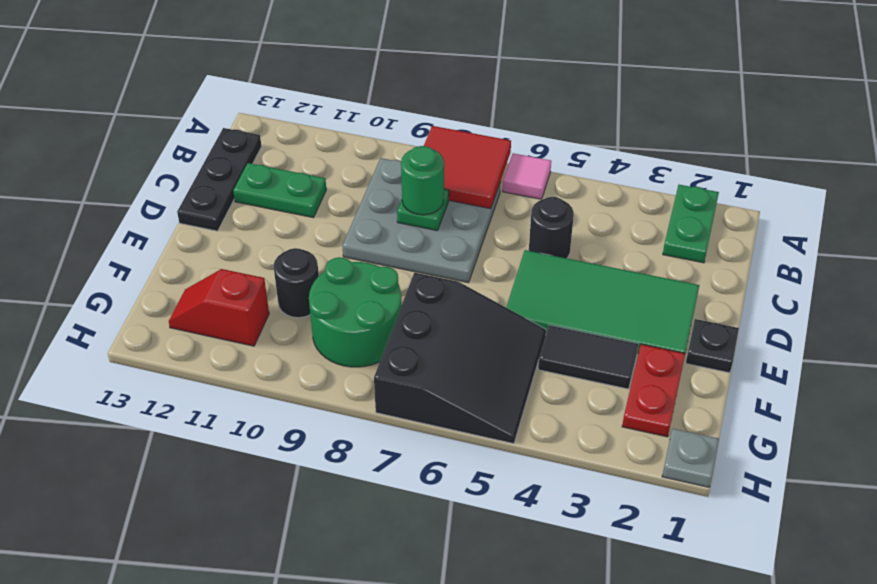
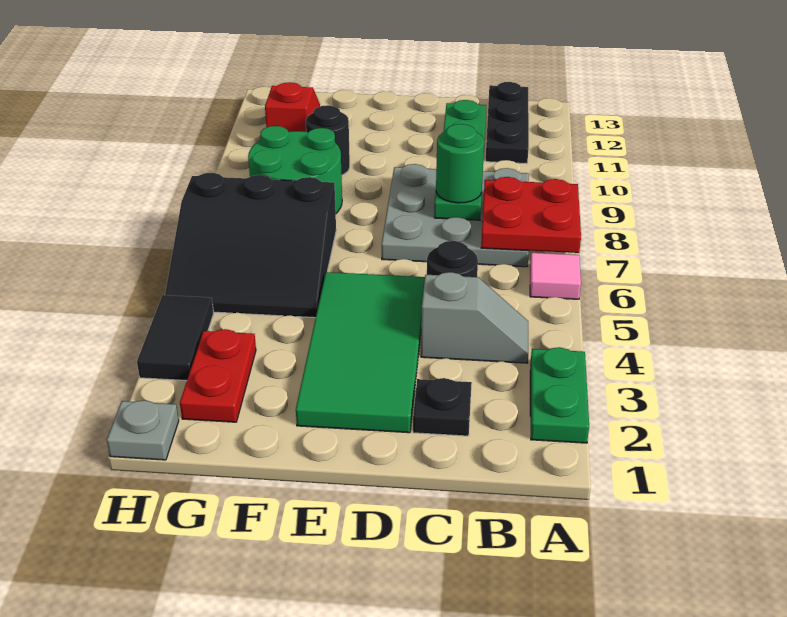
green 1x2 plate [663,185,719,263] -> green 1x2 plate turned to [530,347,589,443]
red 2x2 tile [424,126,511,209] -> red 2x2 plate [481,177,581,253]
none -> grey 1x2 slope [421,272,528,363]
black 1x3 plate [177,128,261,231] -> black 1x3 plate turned to [486,82,529,164]
black 1x1 plate [686,319,739,373] -> black 1x1 plate moved to [413,378,472,436]
red 1x2 plate [622,344,685,437] -> red 1x2 plate turned to [180,329,256,422]
black 1x2 tile [538,325,638,389] -> black 1x2 tile moved to [137,295,214,381]

